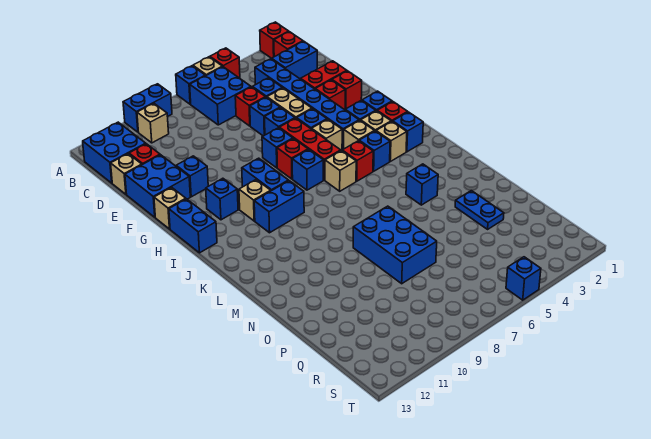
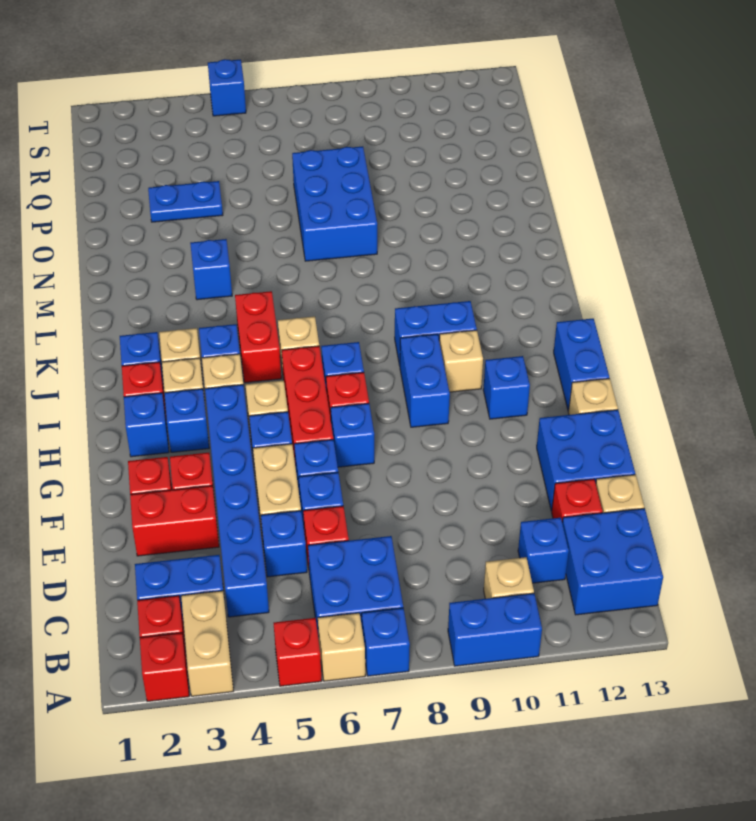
none -> tan 1x2 brick [181,591,233,696]
blue 1x1 brick [176,156,208,197] -> blue 1x1 brick moved to [518,518,569,583]
red 1x1 brick [342,141,373,181] -> red 1x2 brick [235,291,281,383]
blue 1x2 plate [455,191,504,229] -> blue 1x2 plate turned to [148,181,223,222]

